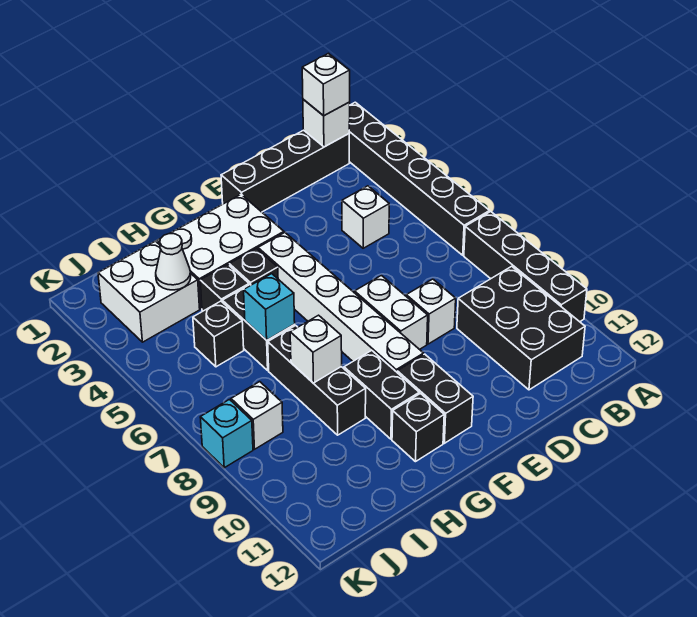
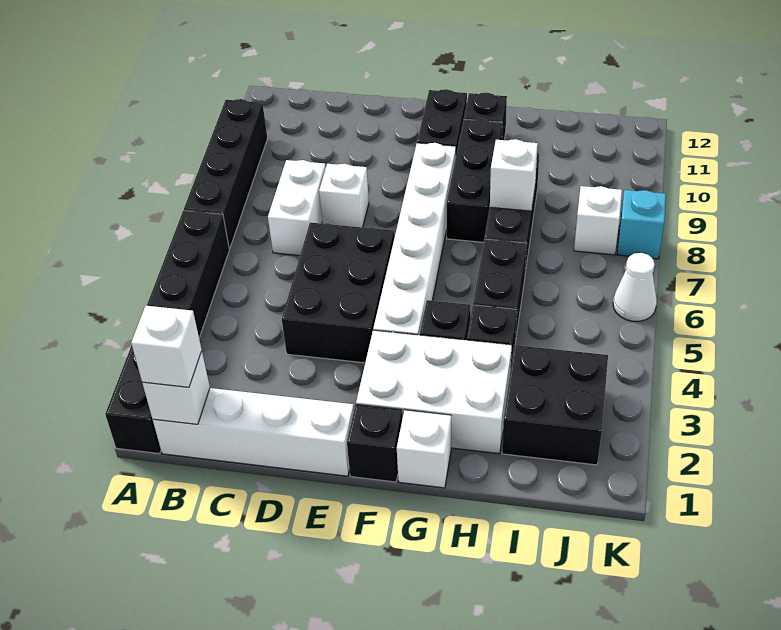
black 1x4 brick [221,130,349,212] -> white 1x4 brick [153,388,354,476]
black 2x3 brick [457,266,585,390] -> black 2x3 brick moved to [282,223,394,363]
white 1x1 brick [342,186,389,248] -> white 1x1 brick moved to [397,410,451,488]
white 1x2 brick [355,275,428,350] -> white 1x2 brick moved to [268,160,326,256]
black 1x2 brick [344,350,419,439] -> black 1x3 brick [447,119,502,242]
cyan 1x1 brick [244,274,295,340] -> none
white 2x2 brick [98,241,200,342] -> black 2x2 brick [502,345,608,465]
white 1x1 cone [156,234,191,290] -> white 1x1 cone moved to [613,253,657,321]
black 1x1 brick [193,301,244,367] -> black 1x1 brick moved to [347,405,402,482]

